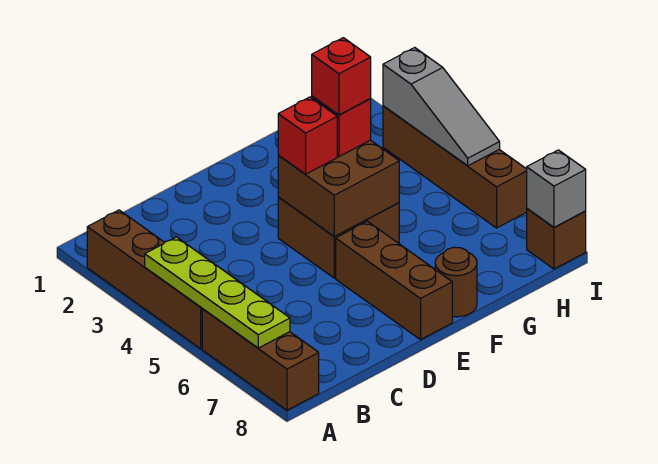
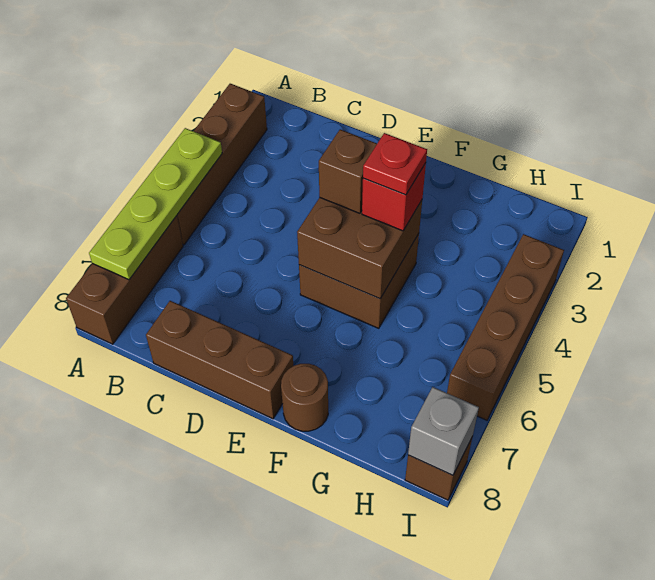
red 1x1 brick [278,97,337,174] -> brown 1x1 brick [319,129,377,213]
brown 1x3 brick [336,221,452,340] -> brown 1x3 brick turned to [146,301,293,419]
red 1x1 brick [312,38,371,115] -> red 1x1 plate [363,133,427,195]
grey 1x3 slope [383,48,500,166] -> none

